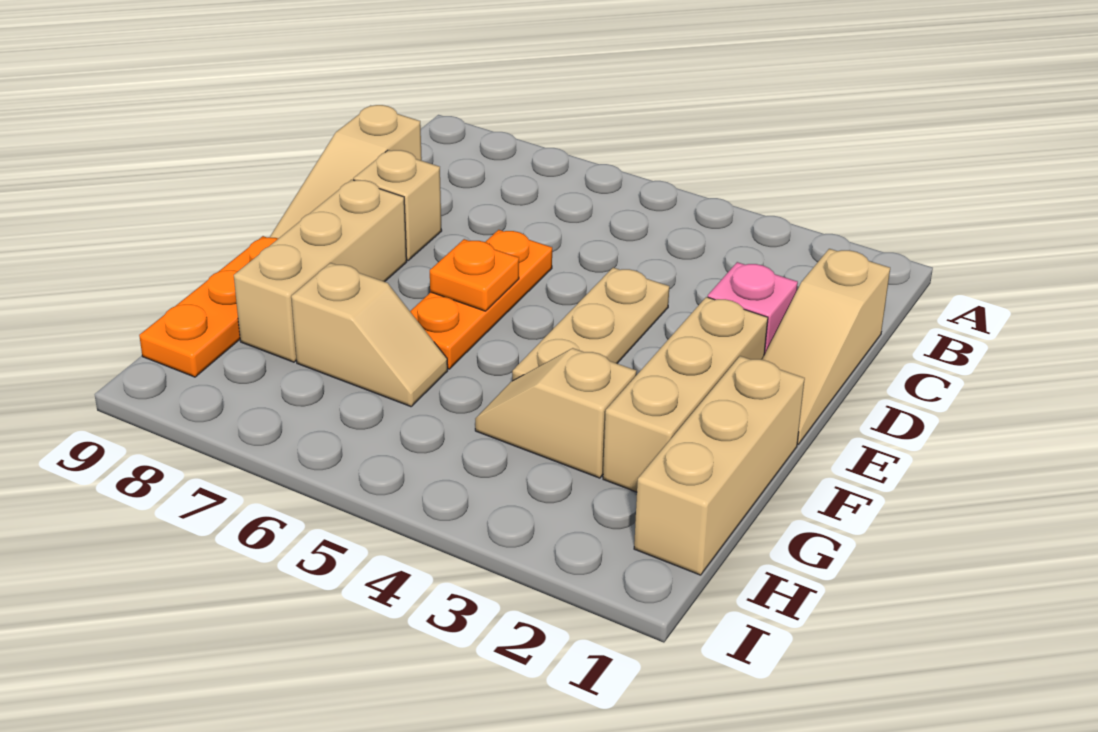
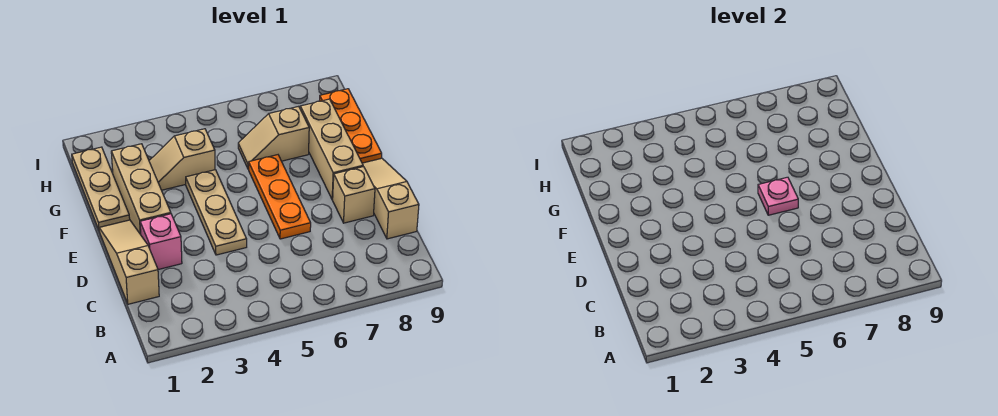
orange 1x1 plate [430,239,519,311] -> pink 1x1 plate [758,177,798,215]
tan 1x3 brick [634,356,805,575] -> tan 1x3 plate [72,147,130,230]
tan 1x2 slope [475,348,636,478] -> tan 1x2 slope turned to [149,129,215,190]

